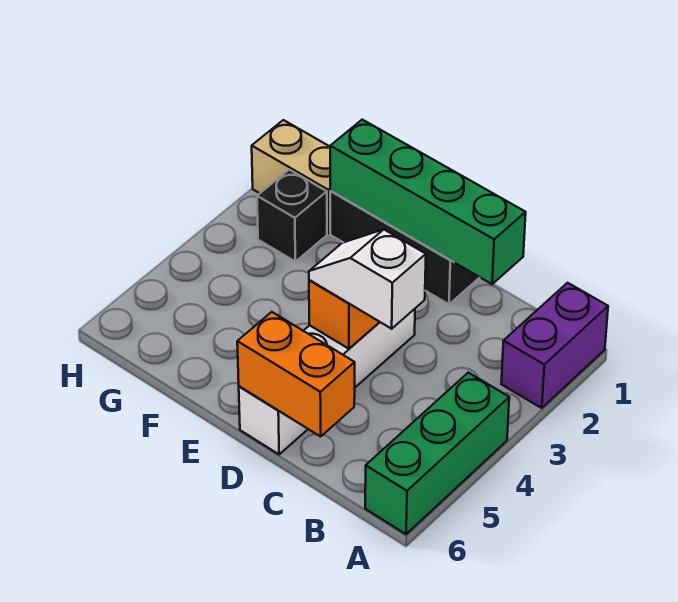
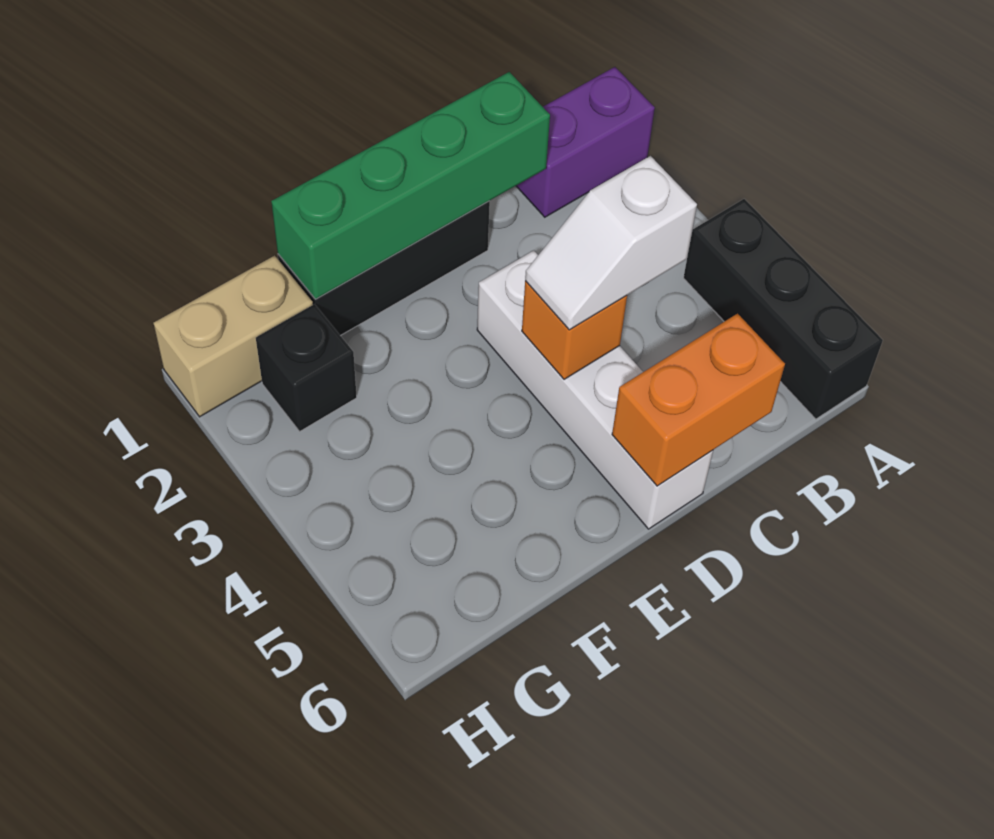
purple 1x2 brick [501,283,608,408] -> purple 1x2 brick turned to [516,67,655,217]
green 1x3 brick [365,373,509,534] -> black 1x3 brick [684,199,883,419]

